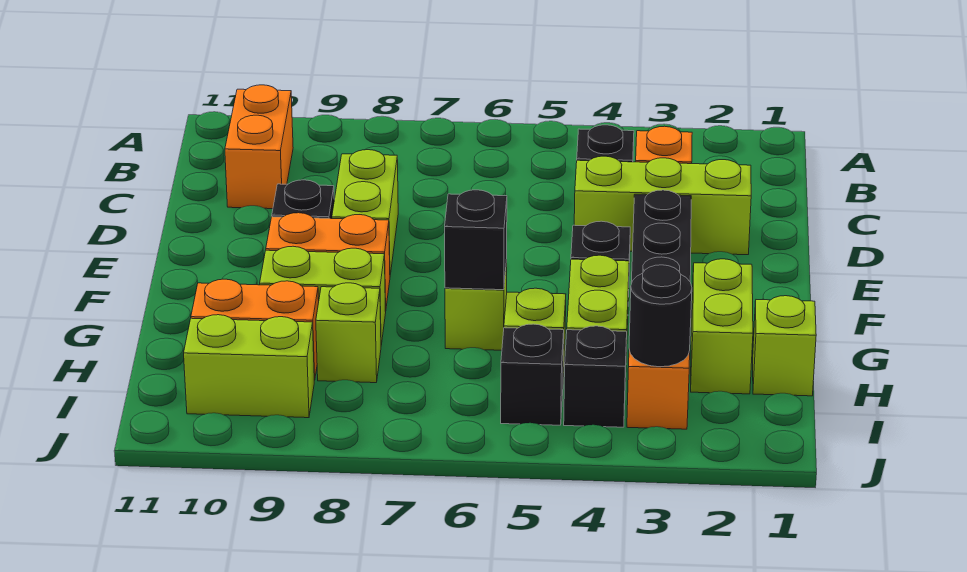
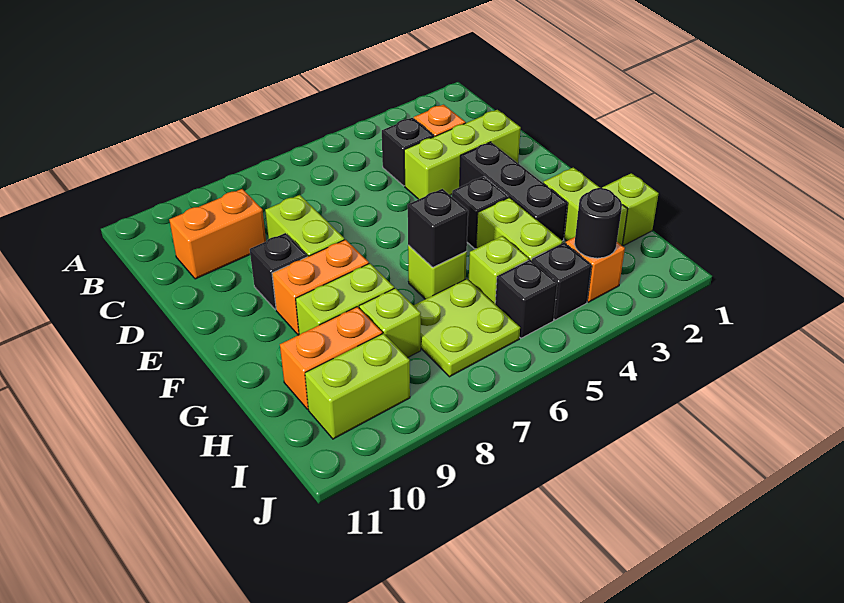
orange 1x2 brick [225,85,293,209] -> orange 1x2 brick turned to [169,189,266,279]
none -> lime 2x2 plate [413,279,520,377]

